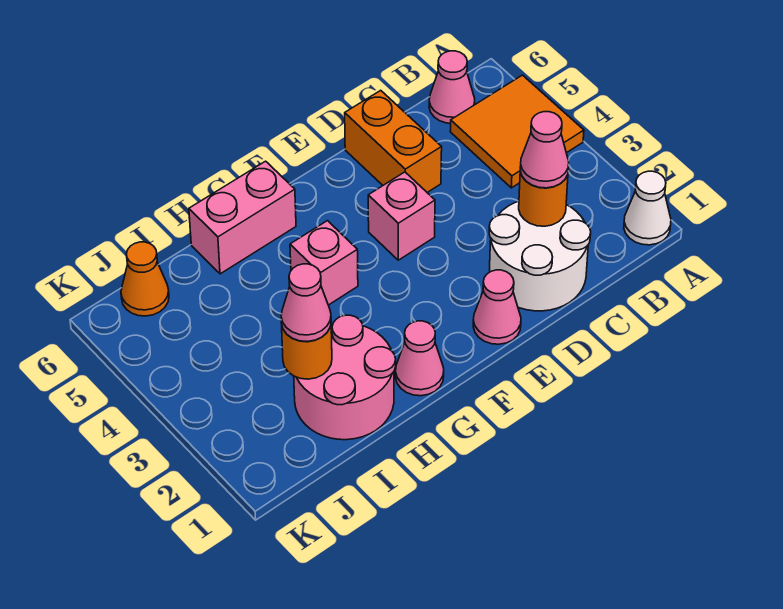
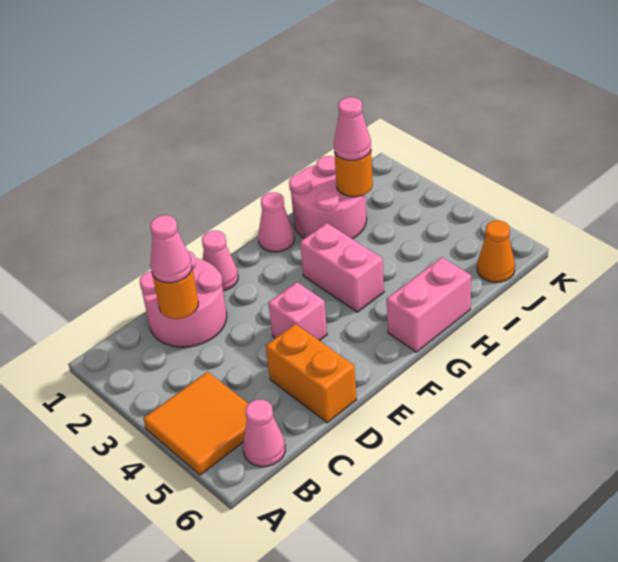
white 1x1 cone [624,171,671,245] -> none
white 2x2 round brick [489,201,591,311] -> pink 2x2 round brick [140,251,227,347]
pink 1x1 brick [290,221,358,305] -> pink 1x2 brick [300,223,384,312]

